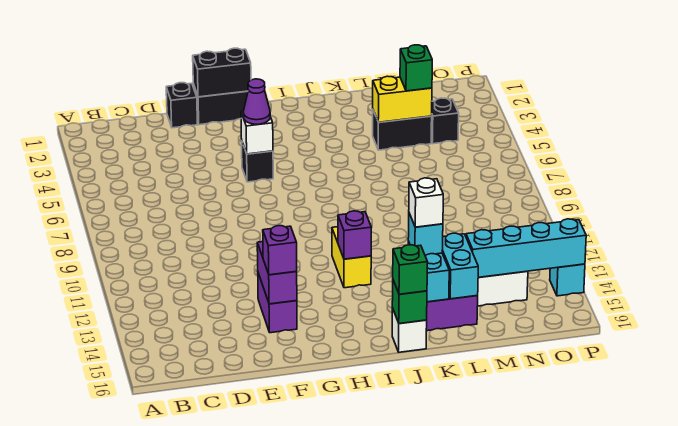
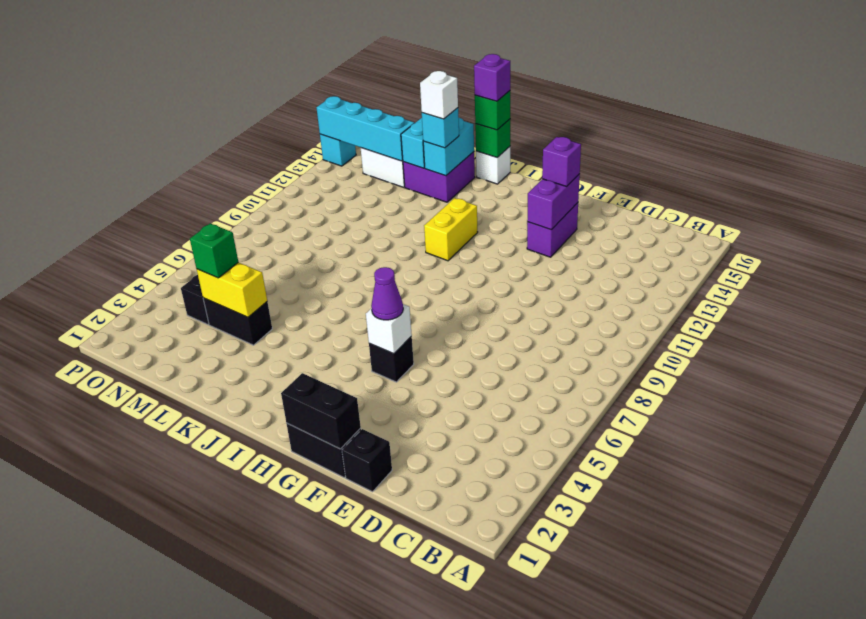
purple 1x1 brick [338,211,371,259] -> purple 1x1 brick moved to [474,54,510,101]

